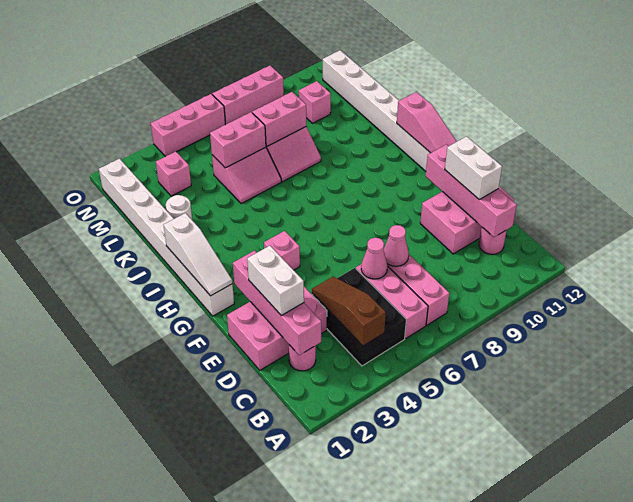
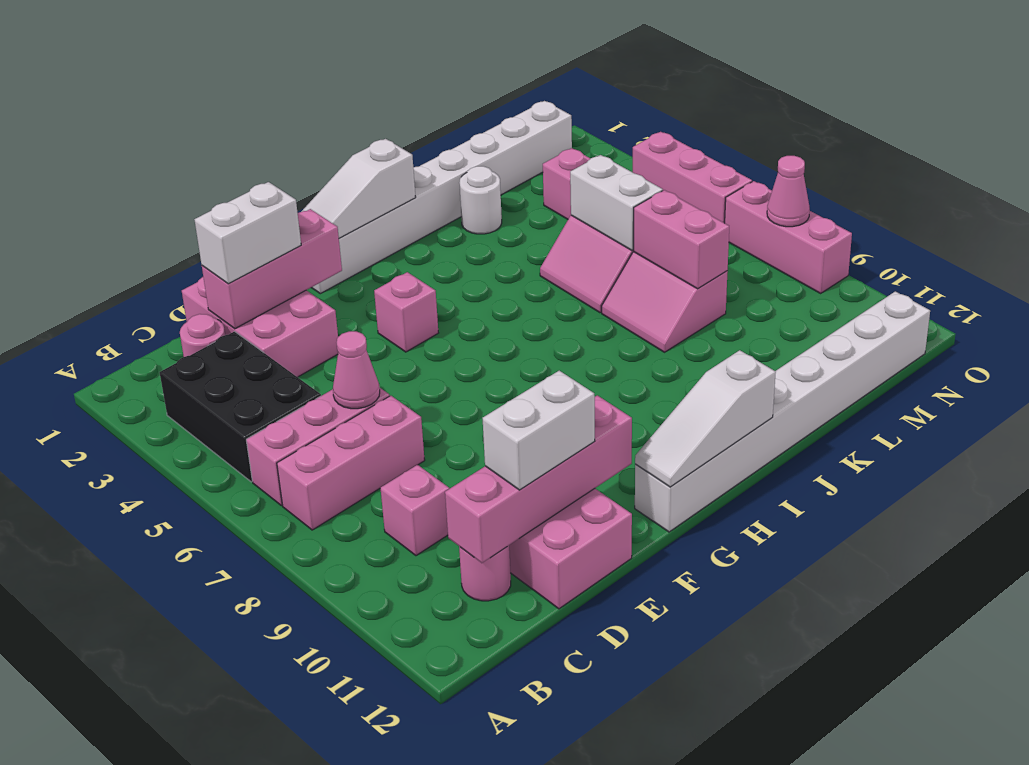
black 2x3 brick [312,268,406,366] -> black 2x3 brick turned to [160,331,321,482]
brown 1x3 slope [312,277,386,346] -> none
pink 1x4 brick [233,251,321,355] -> pink 1x3 brick [202,209,342,329]
pink 1x1 cone [384,225,409,266] -> pink 1x1 cone moved to [767,156,810,227]
pink 1x3 slope [397,92,457,153] -> white 1x3 slope [635,350,776,487]
pink 1x2 brick [210,112,266,168] -> white 1x2 brick [570,155,663,250]
pink 1x1 brick [299,81,331,123] -> pink 1x1 brick moved to [381,465,449,556]

